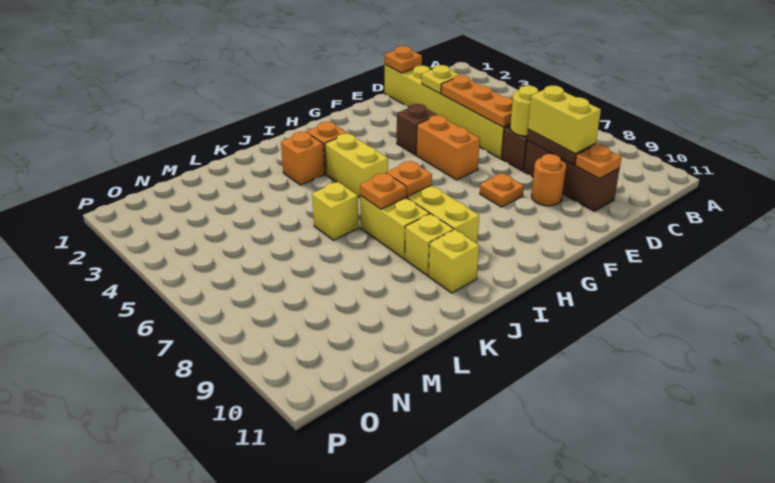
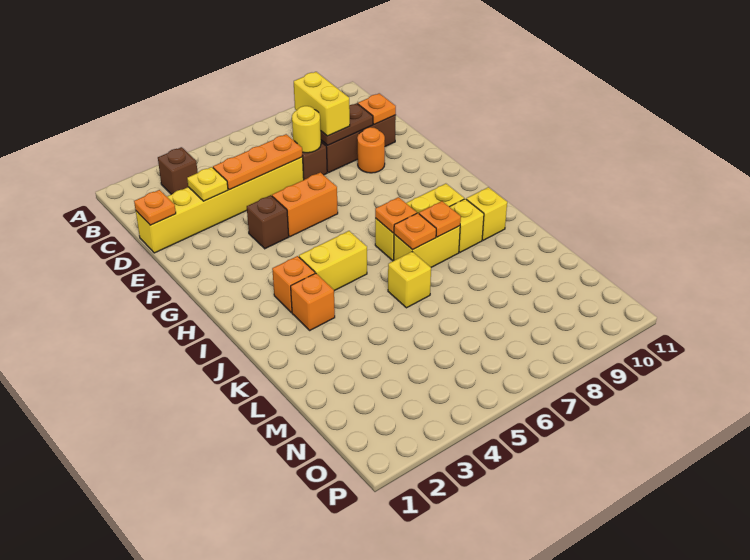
none -> brown 1x1 brick [158,147,198,194]
yellow 1x2 brick [528,86,601,154] -> yellow 1x2 brick turned to [294,72,350,136]
orange 1x1 plate [480,173,524,207] -> orange 1x1 plate moved to [419,201,461,237]

